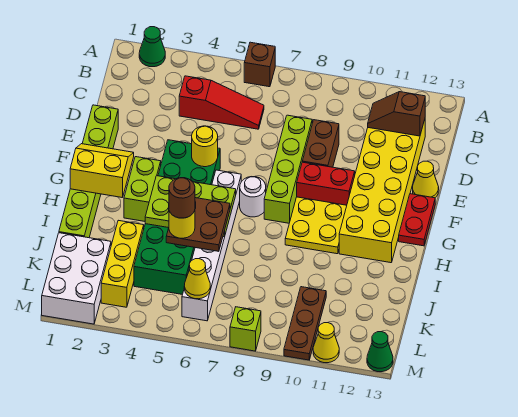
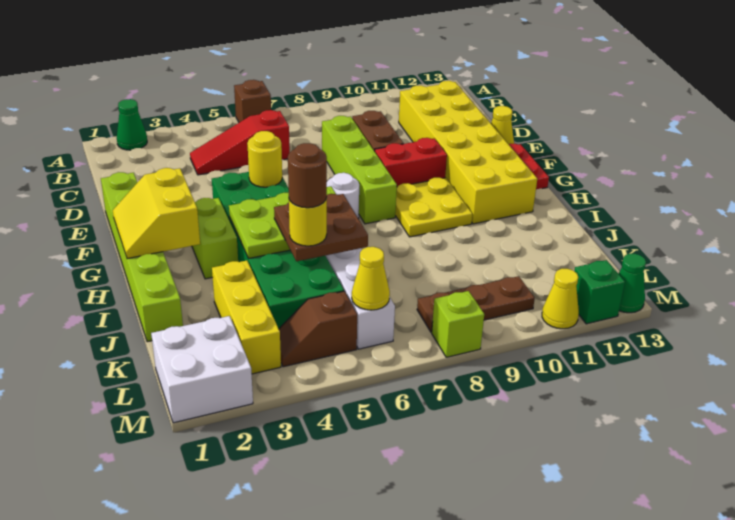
red 1x3 slope [179,76,264,129] -> red 1x3 slope turned to [190,110,290,175]
brown 1x2 slope [368,92,425,136] -> brown 1x2 slope moved to [279,291,357,367]
yellow 2x2 slope [70,144,134,198] -> yellow 2x2 slope turned to [113,168,200,259]
white 2x3 brick [42,233,111,324] -> white 2x2 brick [151,316,253,423]
brown 1x3 plate [284,287,326,360] -> brown 1x3 plate turned to [417,276,535,332]
none -> green 1x1 brick [574,260,625,324]

